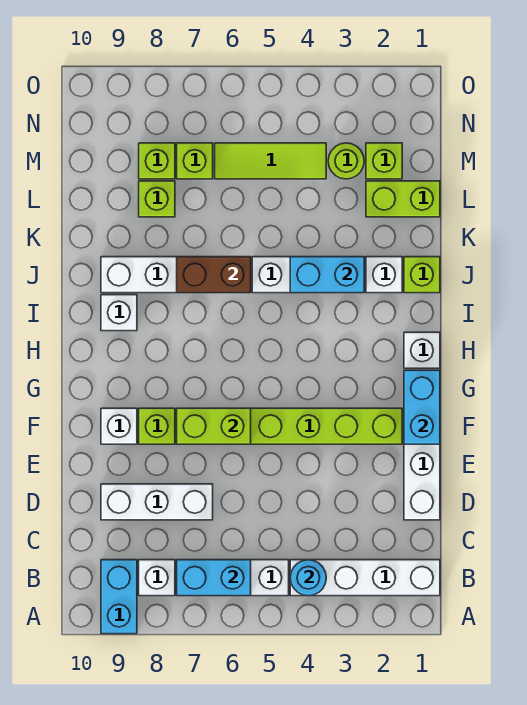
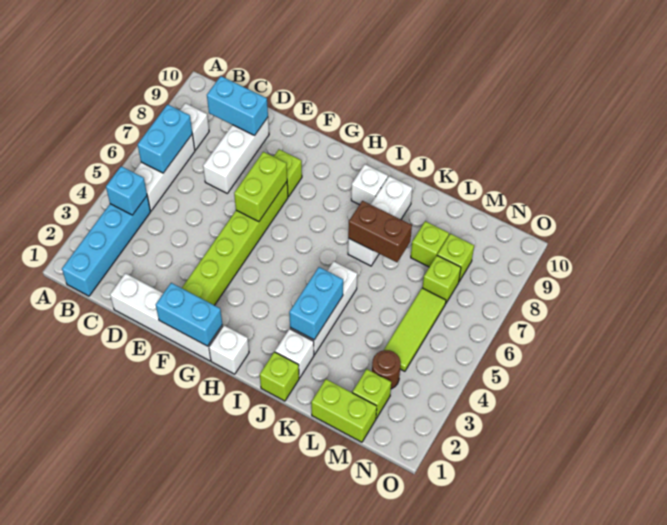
cyan 1x2 brick [101,560,137,634] -> cyan 1x2 brick moved to [207,76,268,135]
white 1x4 brick [290,560,440,596] -> cyan 1x4 brick [62,196,151,296]
cyan 1x1 round brick [290,560,326,596] -> cyan 1x1 brick [106,166,147,215]
white 1x1 brick [101,408,137,444] -> none
brown 1x2 brick [177,257,251,293] -> brown 1x2 brick turned to [348,201,412,262]
lime 1x2 brick [366,181,440,217] -> lime 1x2 brick turned to [311,379,377,442]
lime 1x1 round brick [328,143,364,179] -> brown 1x1 round brick [372,350,401,389]

